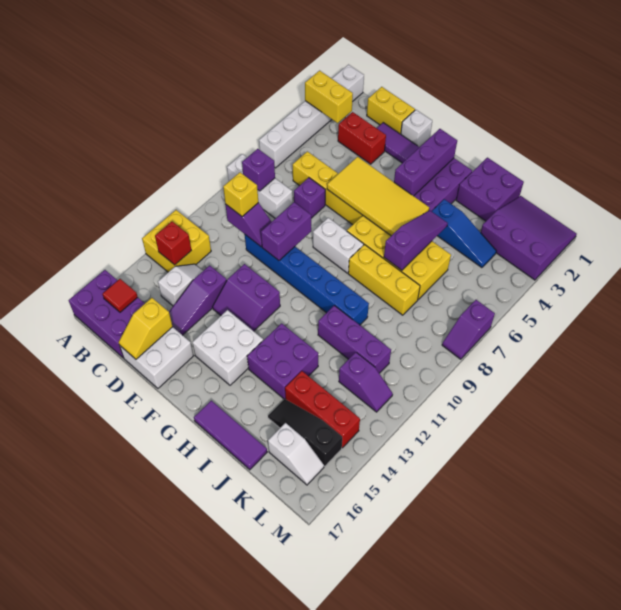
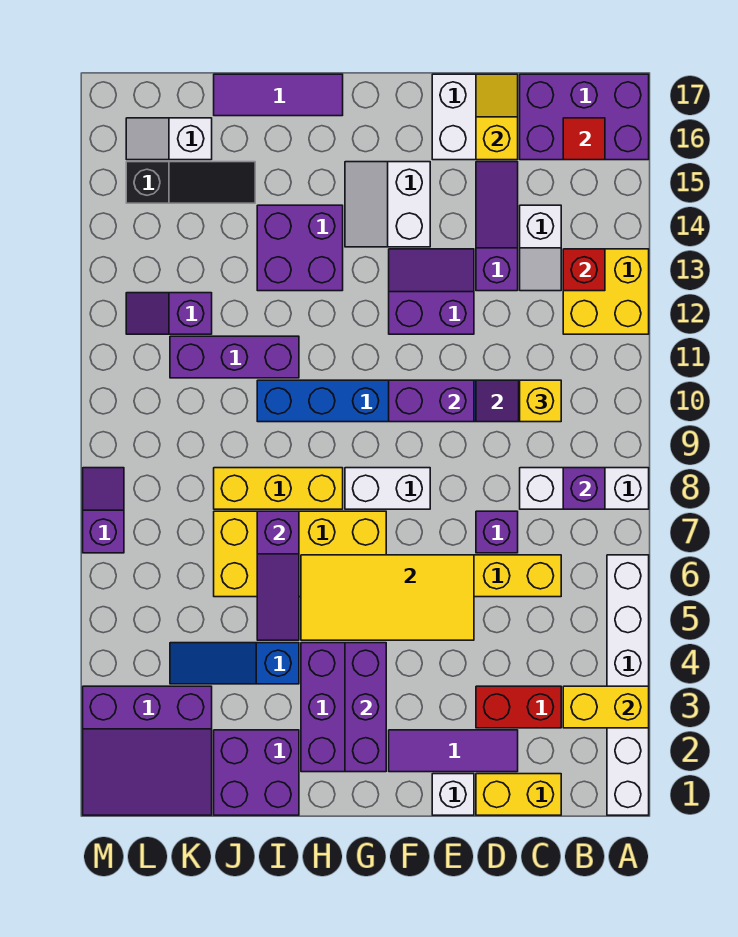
purple 1x2 brick [261,202,311,261] -> purple 1x2 brick turned to [389,380,474,422]
white 2x2 brick [192,310,263,385] -> white 2x2 slope [345,162,430,247]
red 1x3 brick [285,371,360,448] -> none

